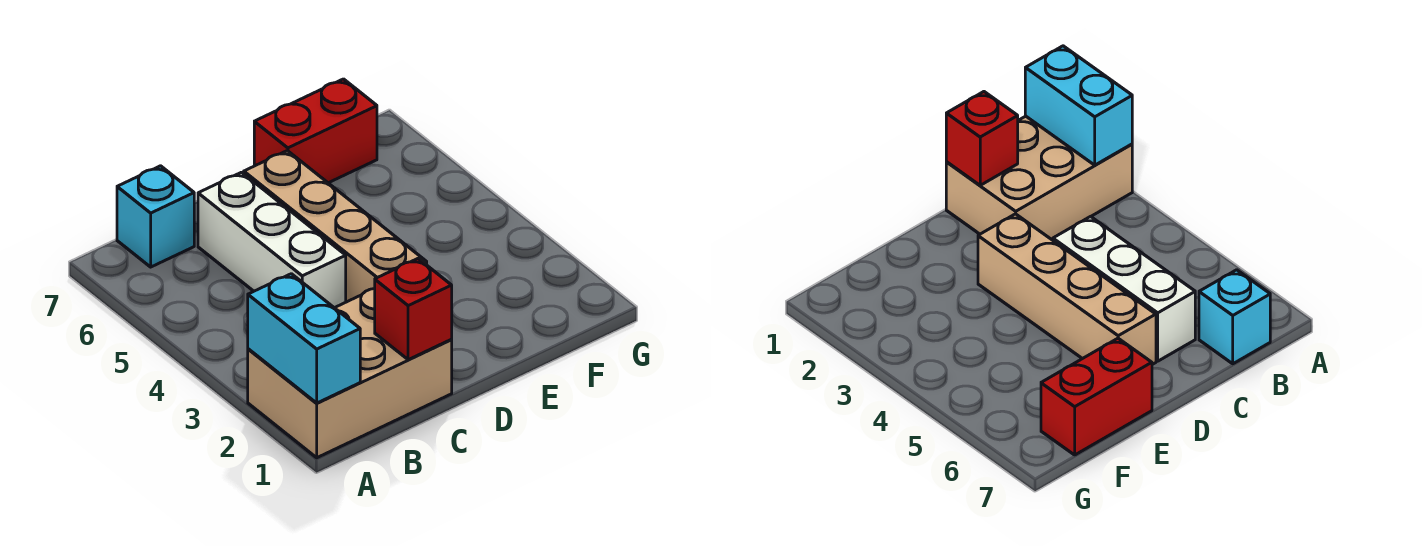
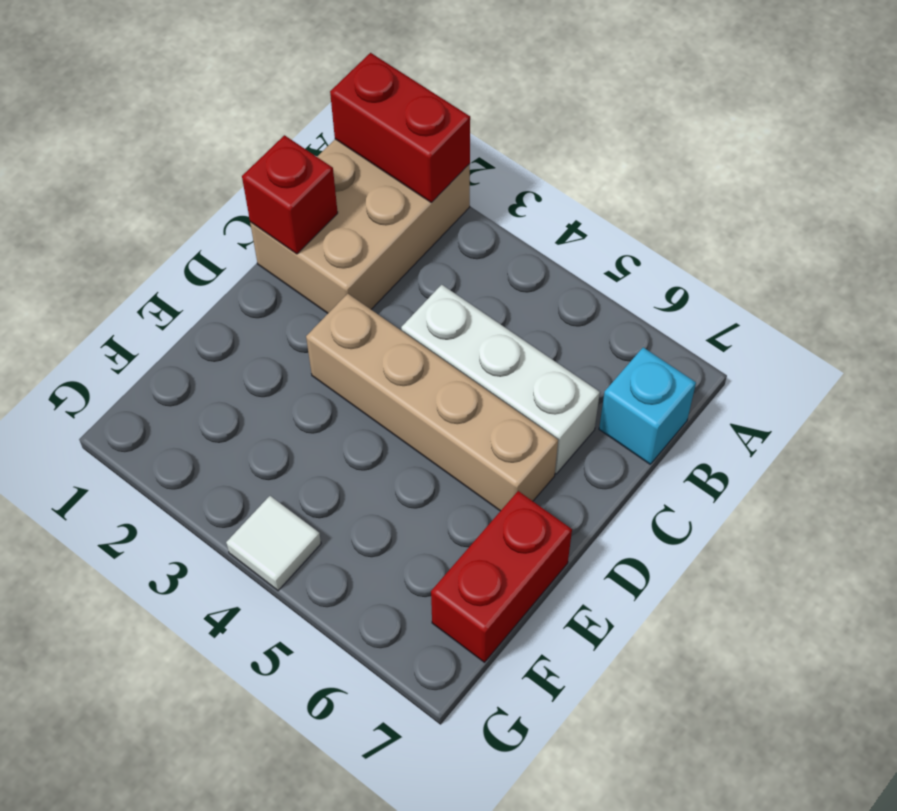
cyan 1x2 brick [248,274,360,403] -> red 1x2 brick [330,53,470,203]
none -> white 1x1 tile [226,496,321,591]

